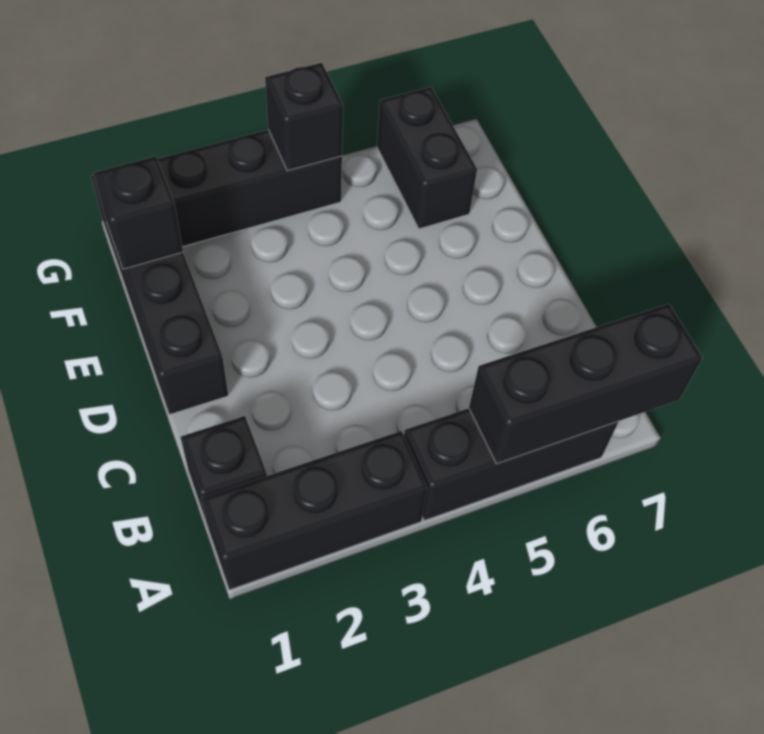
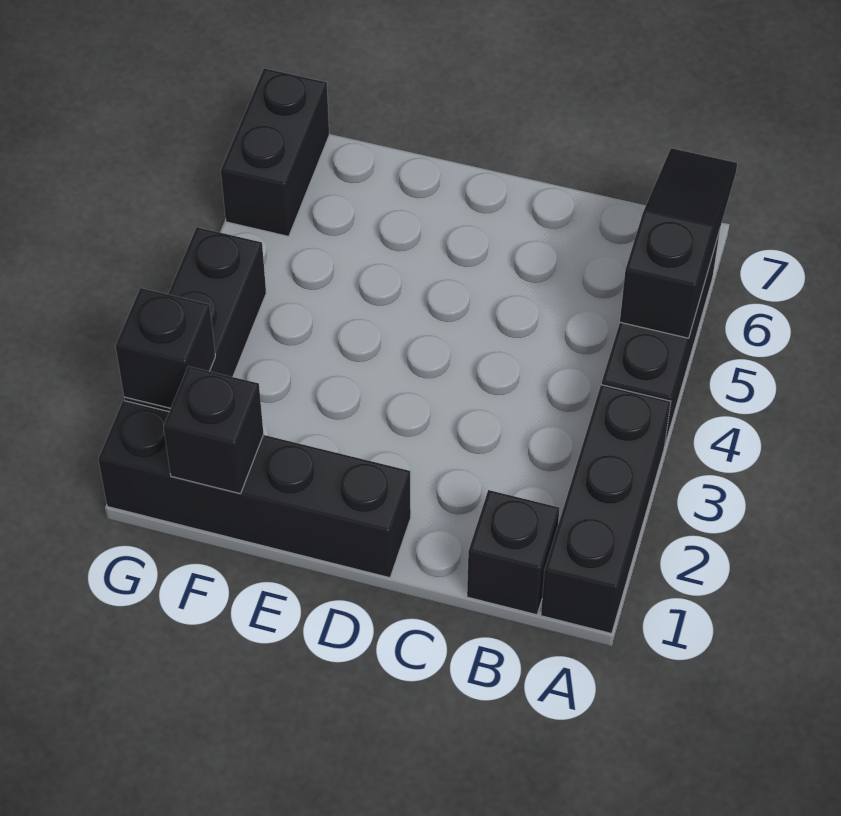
black 1x3 brick [469,304,702,464] -> black 1x3 slope [620,148,737,338]
black 1x2 brick [377,87,477,229] -> black 1x2 brick turned to [221,68,329,236]
black 1x1 brick [265,63,343,171] -> black 1x1 brick moved to [116,288,215,408]

